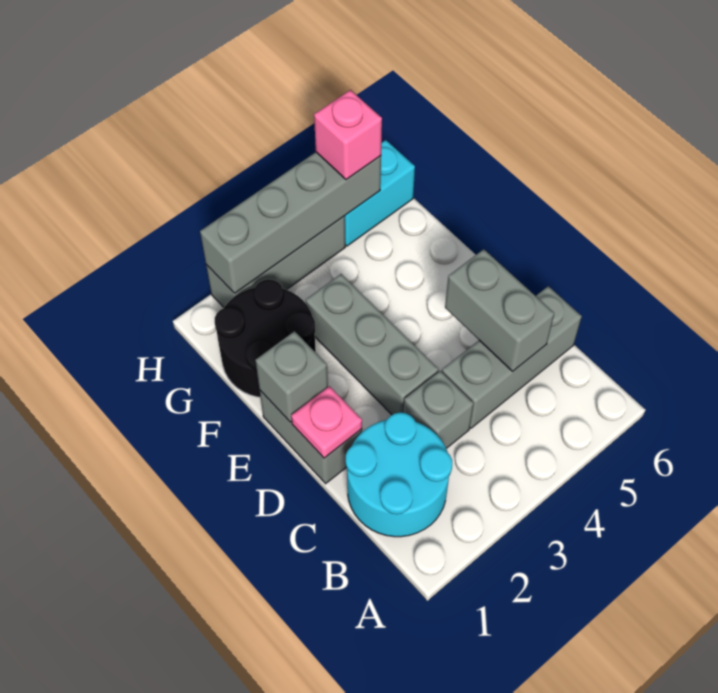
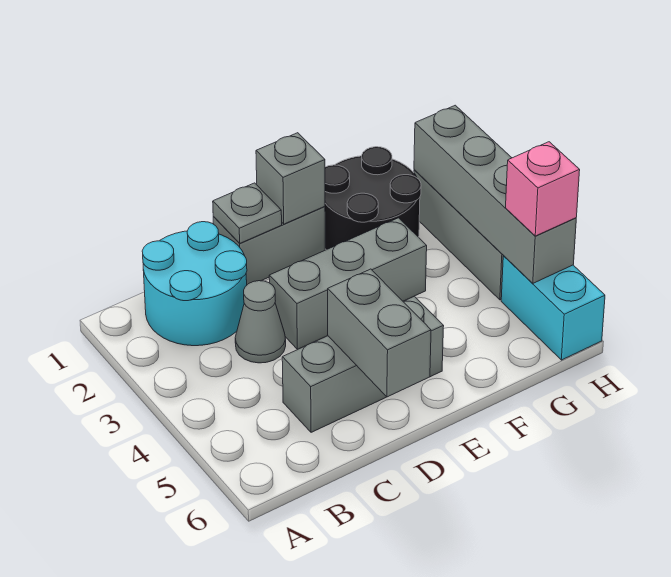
grey 1x1 brick [403,371,474,448] -> grey 1x1 cone [235,281,286,363]
grey 1x3 brick [442,286,582,428] -> grey 1x3 brick turned to [282,296,444,432]
grey 1x2 brick [445,249,554,371] -> grey 1x2 brick turned to [328,269,431,397]
pink 1x1 plate [291,386,362,458] -> grey 1x1 plate [213,183,282,243]

